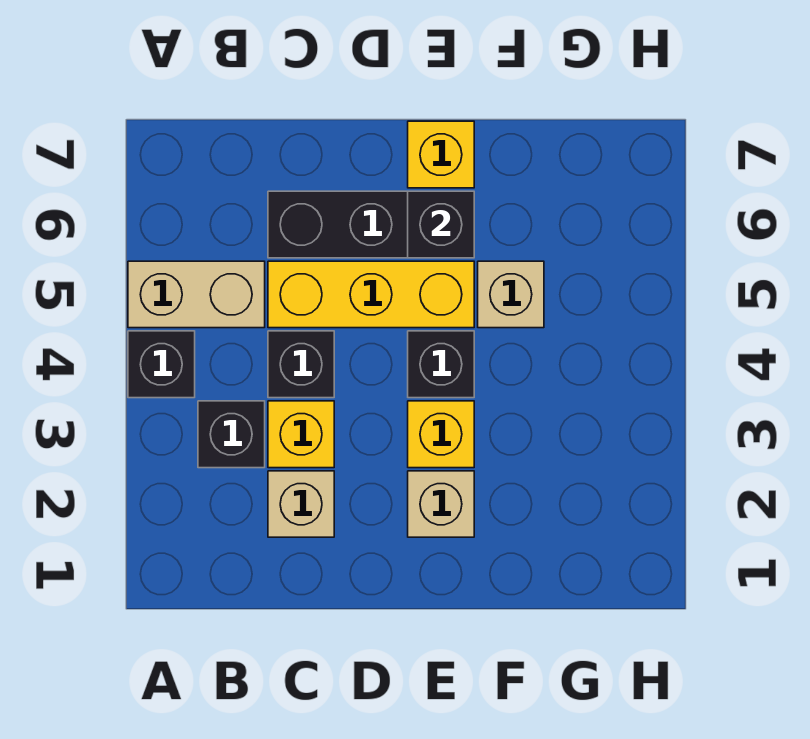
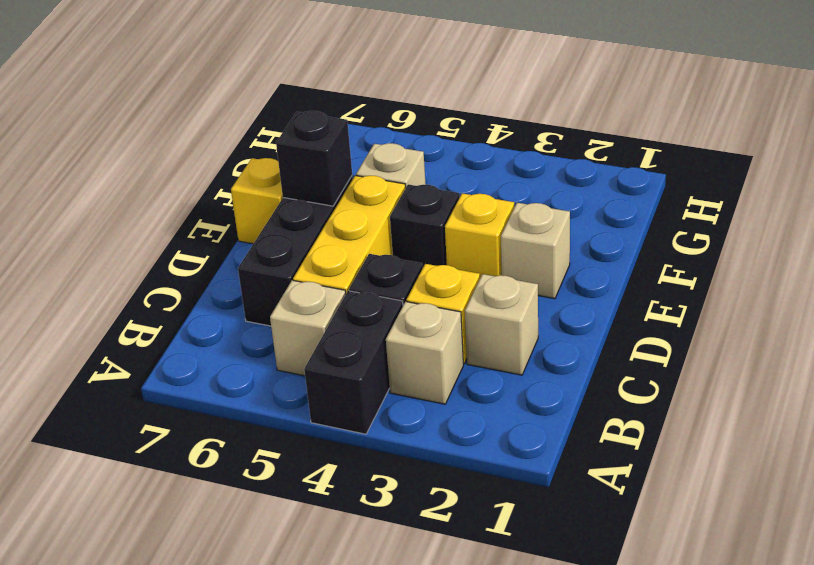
black 1x1 brick [128,331,195,398] -> black 1x2 brick [304,291,403,434]
tan 1x2 brick [128,261,265,328] -> tan 1x1 brick [270,280,346,376]
black 1x1 brick [198,401,265,468] -> tan 1x1 brick [386,302,463,404]

